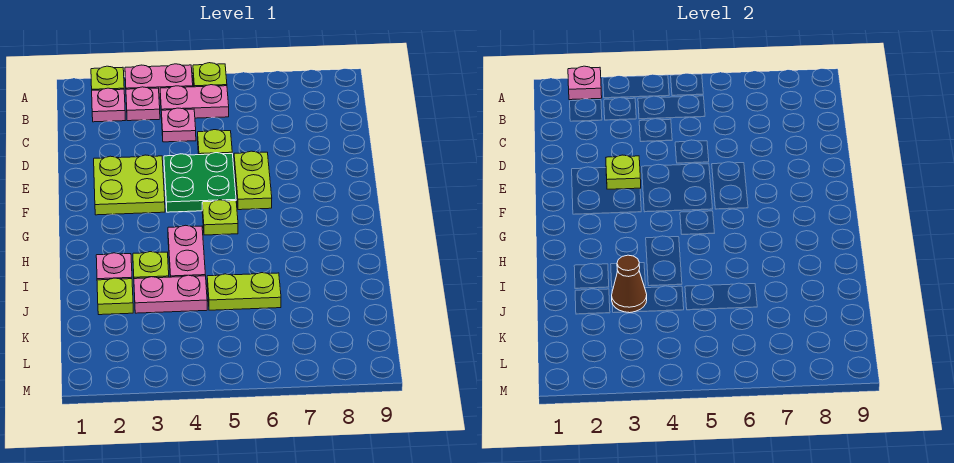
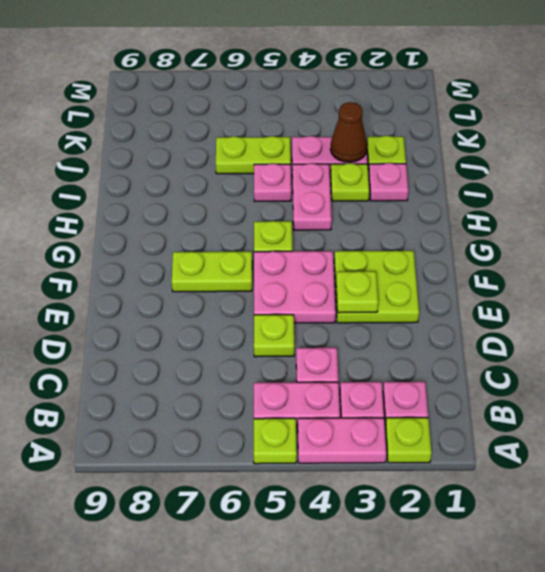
pink 1x1 plate [568,66,602,100] -> pink 1x1 plate moved to [254,164,291,201]
green 2x2 plate [164,153,236,212] -> pink 2x2 plate [254,251,336,323]
lime 1x2 plate [234,151,272,210] -> lime 1x2 plate turned to [172,252,252,292]

